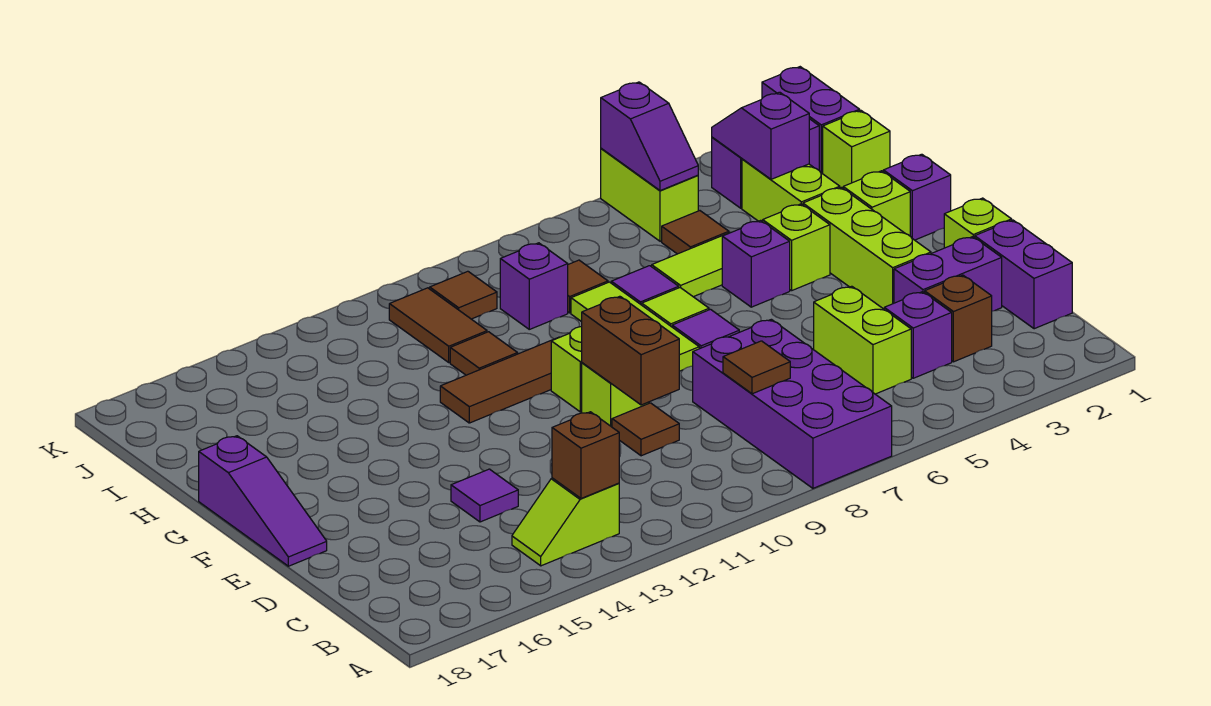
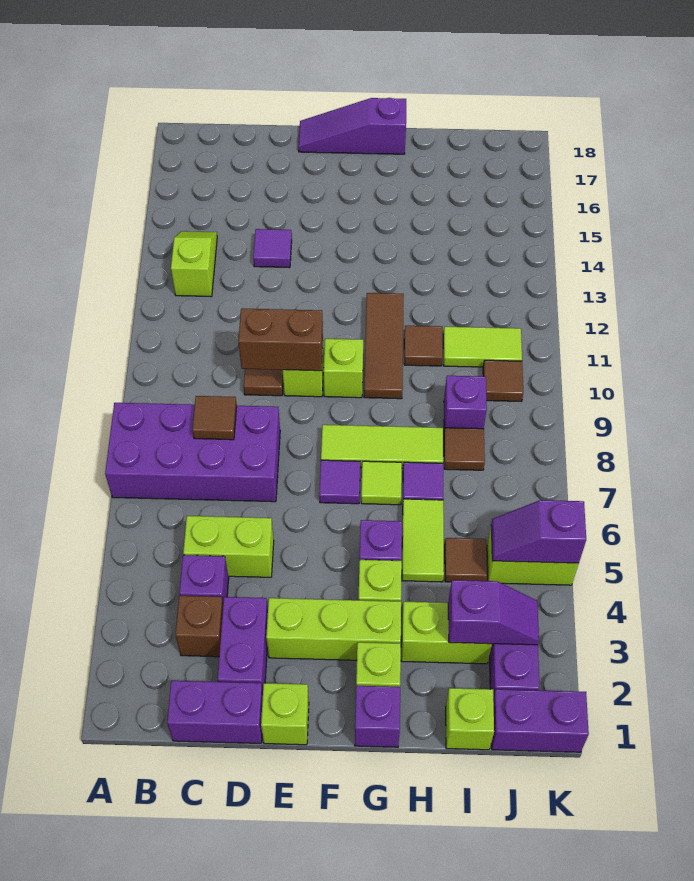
brown 1x1 brick [552,412,619,498] -> none
brown 1x2 tile [389,288,487,363] -> lime 1x2 tile [443,327,522,367]

